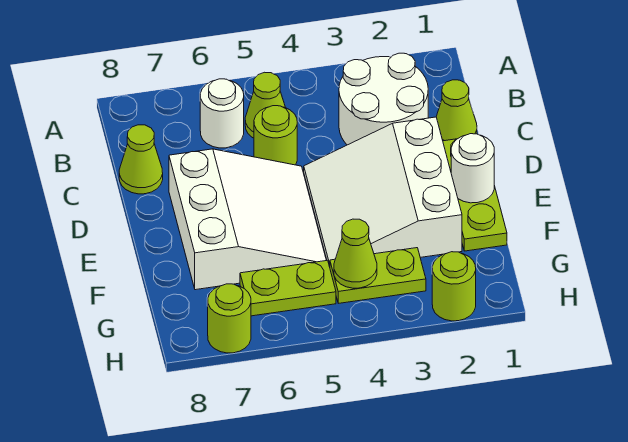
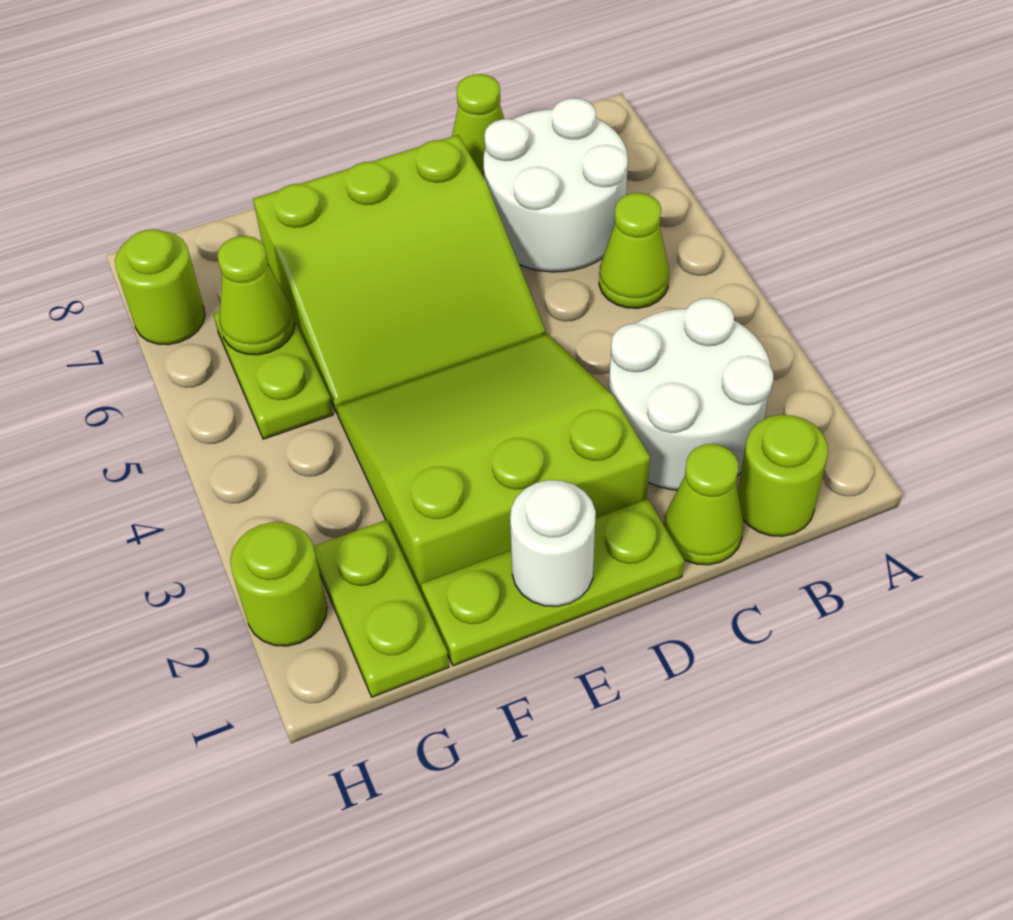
white 1x1 round brick [200,79,244,148] -> white 2x2 round brick [484,98,628,272]
lime 1x1 round brick [254,106,297,165] -> lime 1x1 round brick moved to [738,415,828,536]
white 3x3 slope [304,117,462,267] -> lime 3x3 slope [336,334,650,595]
white 3x3 slope [169,149,326,290] -> lime 3x3 slope [253,135,546,413]
lime 1x2 plate [330,248,426,303] -> lime 1x2 plate moved to [314,520,449,697]
lime 1x1 cone [334,219,377,288] -> lime 1x1 cone moved to [217,236,295,355]

